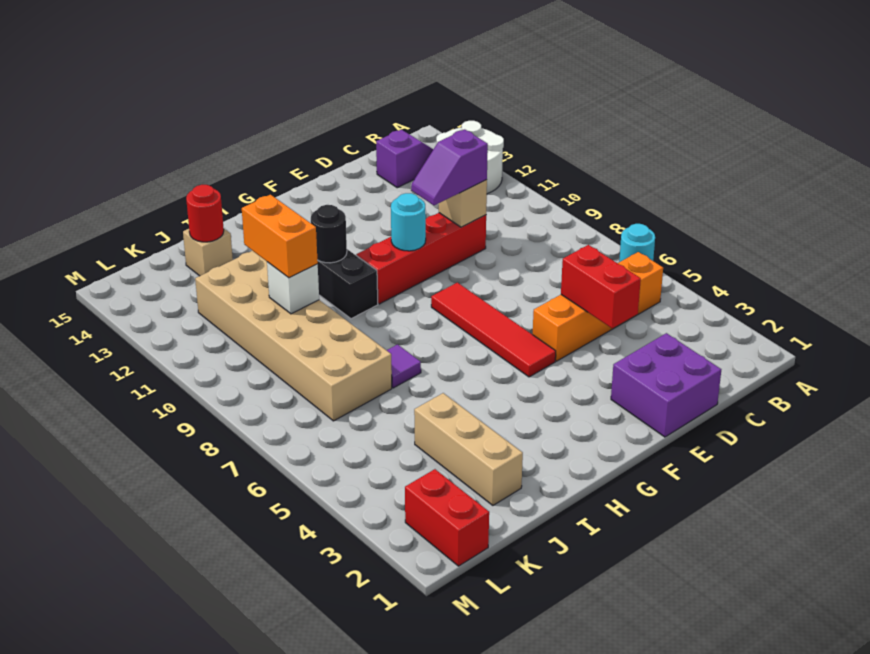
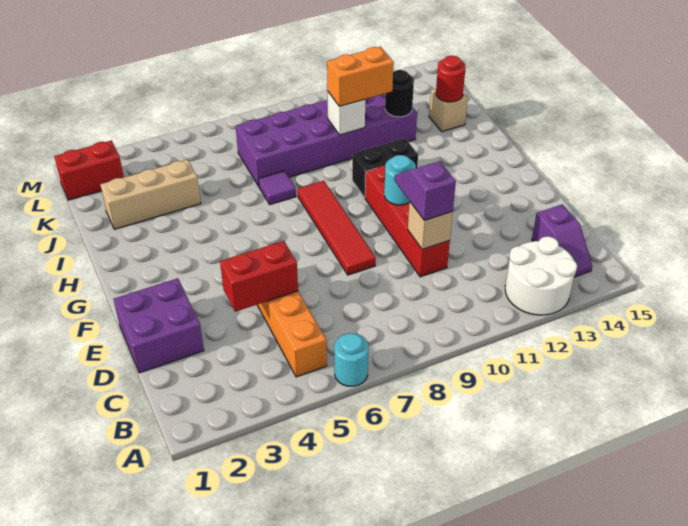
red 1x4 tile [431,283,556,377] -> red 1x4 tile turned to [298,181,376,275]
black 1x1 round brick [311,205,347,263] -> black 1x1 round brick moved to [385,70,414,117]
tan 2x6 brick [195,251,392,421] -> purple 2x6 brick [236,94,417,186]

